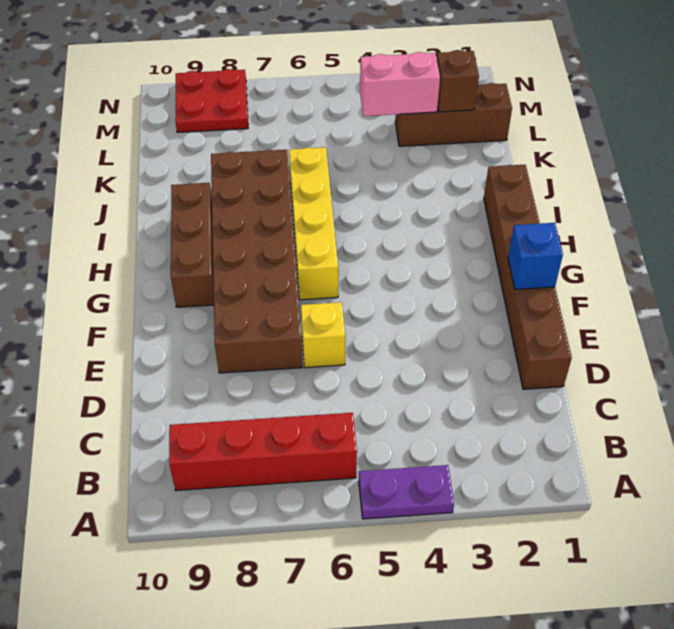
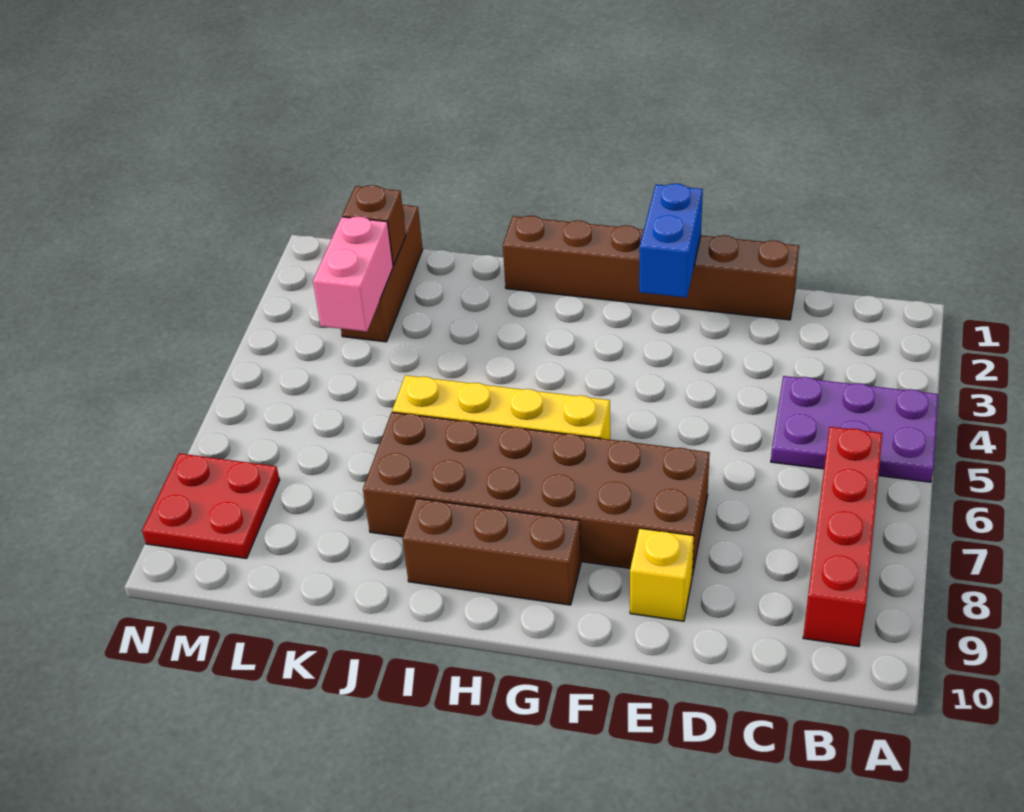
purple 1x2 plate [359,465,454,519] -> purple 2x3 plate [771,376,938,482]
yellow 1x1 brick [301,302,345,368] -> yellow 1x1 brick moved to [630,528,694,621]
blue 1x1 brick [508,223,563,289] -> blue 1x2 brick [639,183,703,298]

